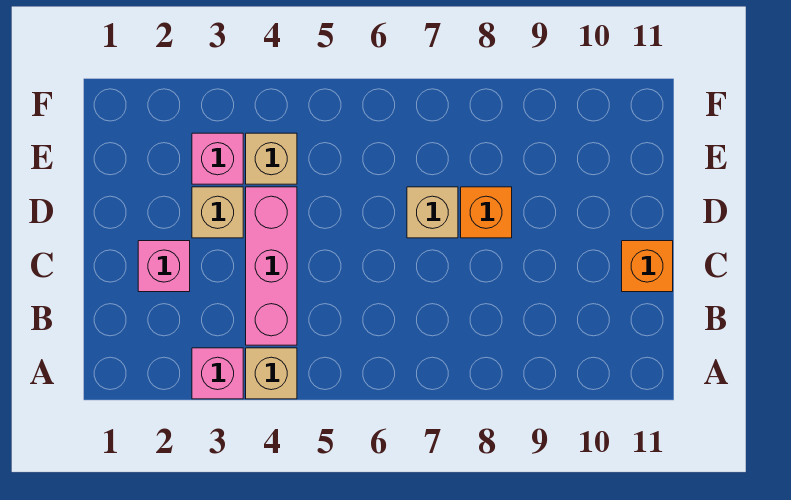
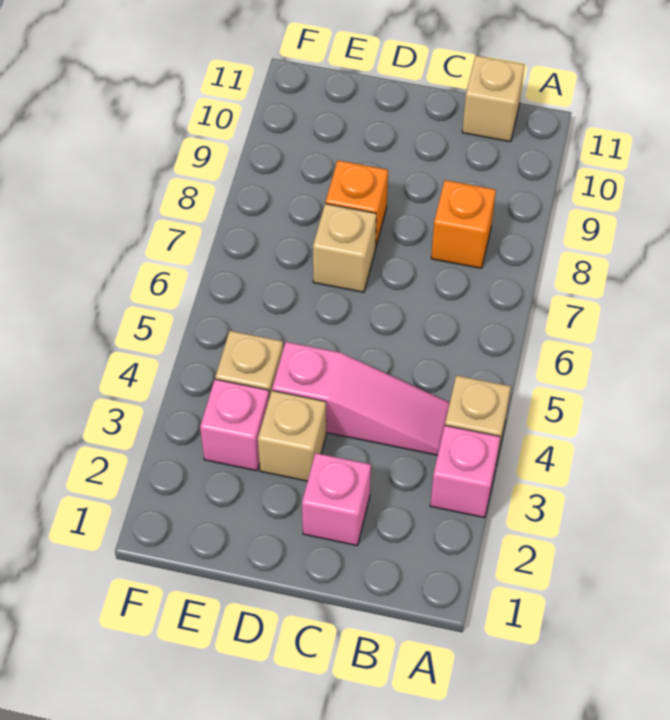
pink 1x3 brick [246,187,297,345] -> pink 1x3 slope [272,342,450,455]
none -> tan 1x1 brick [462,56,525,142]
orange 1x1 brick [622,241,673,292] -> orange 1x1 brick moved to [431,180,496,268]

